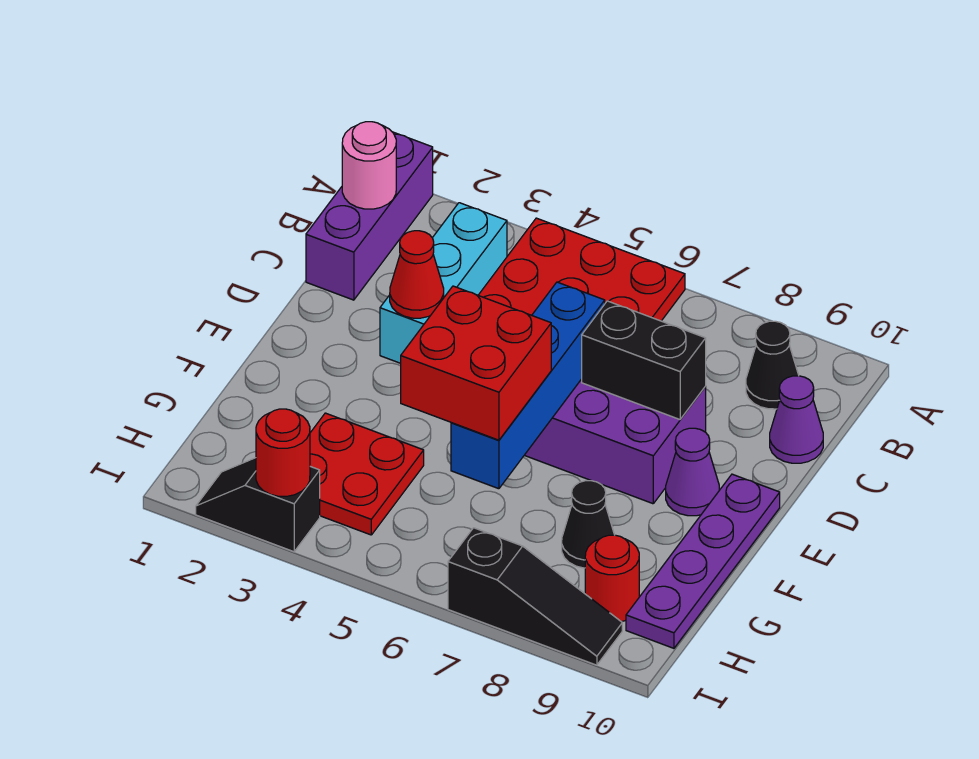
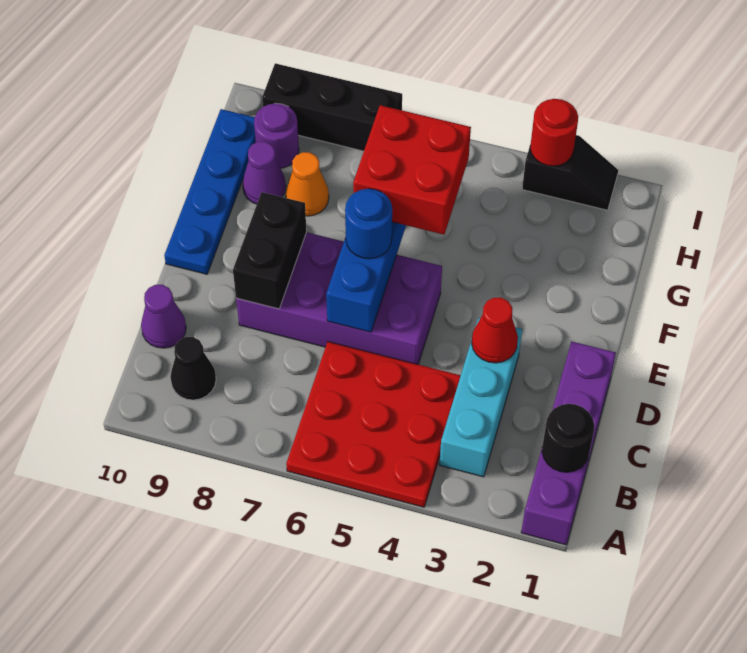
purple 1x3 brick [306,132,433,300] -> purple 1x4 brick [521,341,616,545]
pink 1x1 round brick [342,122,396,209] -> black 1x1 round brick [542,404,594,472]
black 1x2 brick [582,301,706,419] -> black 1x2 brick turned to [233,192,306,309]
none -> blue 1x1 round brick [345,189,392,259]
purple 1x1 cone [666,428,719,516] -> purple 1x1 cone moved to [243,142,286,204]
purple 1x4 plate [626,474,780,648] -> blue 1x4 plate [164,109,256,274]
red 2x2 plate [310,413,424,535] -> none
black 1x1 cone [562,481,614,568] -> orange 1x1 cone [286,152,329,216]
red 1x1 round brick [585,535,639,622] -> purple 1x1 round brick [254,103,299,168]
black 1x3 slope [448,528,622,665] -> black 1x3 brick [262,63,402,151]

